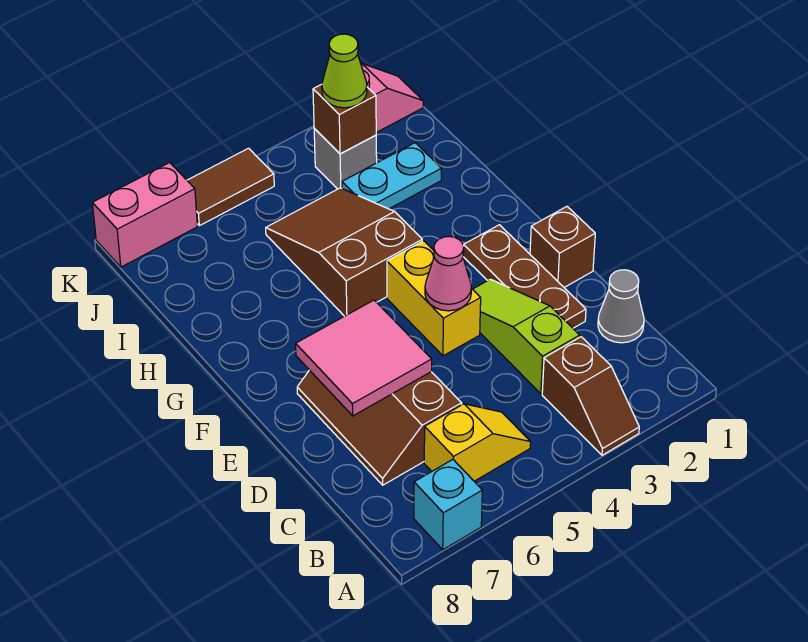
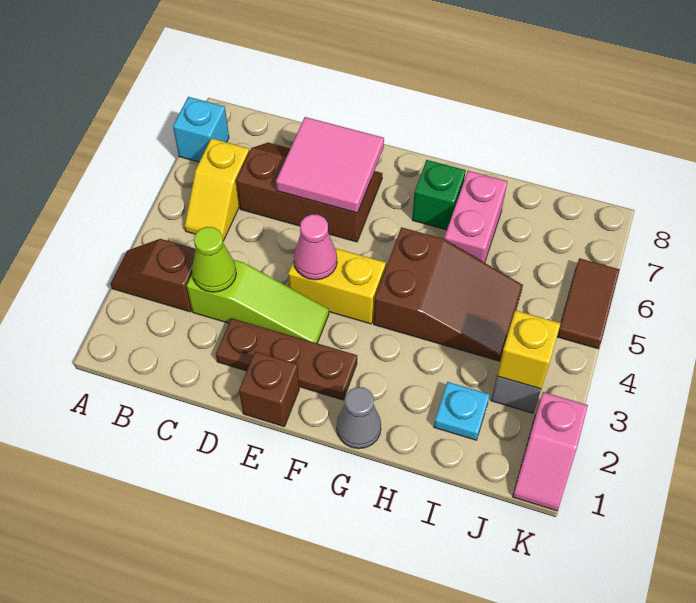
grey 1x1 cone [598,270,644,343] -> grey 1x1 cone moved to [337,387,381,449]
none -> green 1x1 brick [412,160,466,230]
cyan 1x2 plate [342,143,442,209] -> cyan 1x1 plate [434,382,490,440]
brown 1x1 brick [313,84,376,154] -> yellow 1x1 brick [497,310,561,389]
lime 1x1 cone [322,34,367,108] -> lime 1x1 cone moved to [192,227,236,292]
pink 1x2 brick [92,162,197,267] -> pink 1x2 brick moved to [444,171,507,263]

